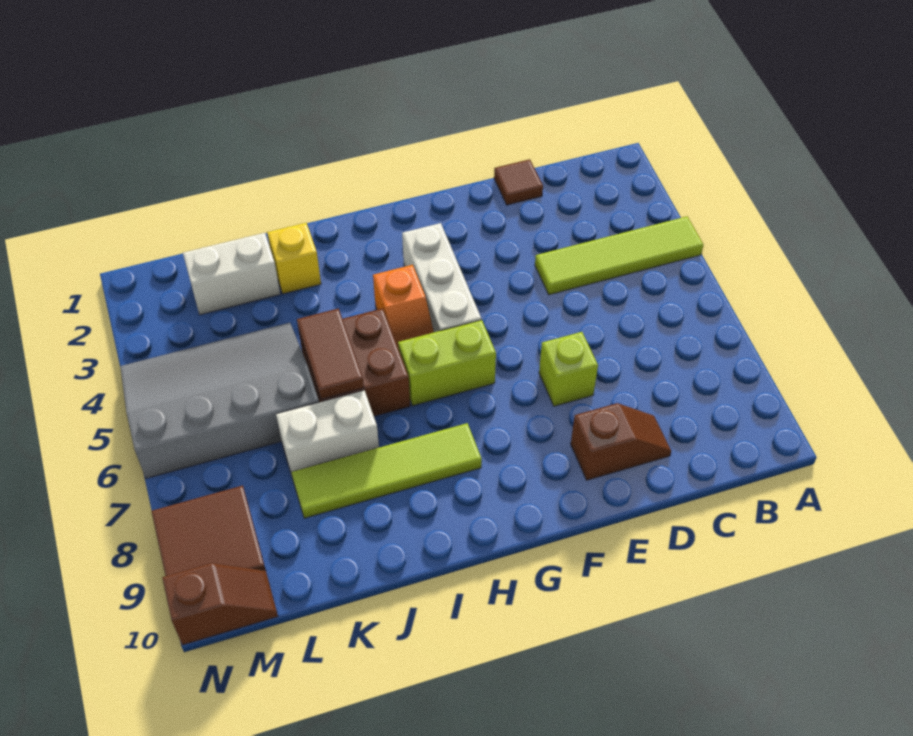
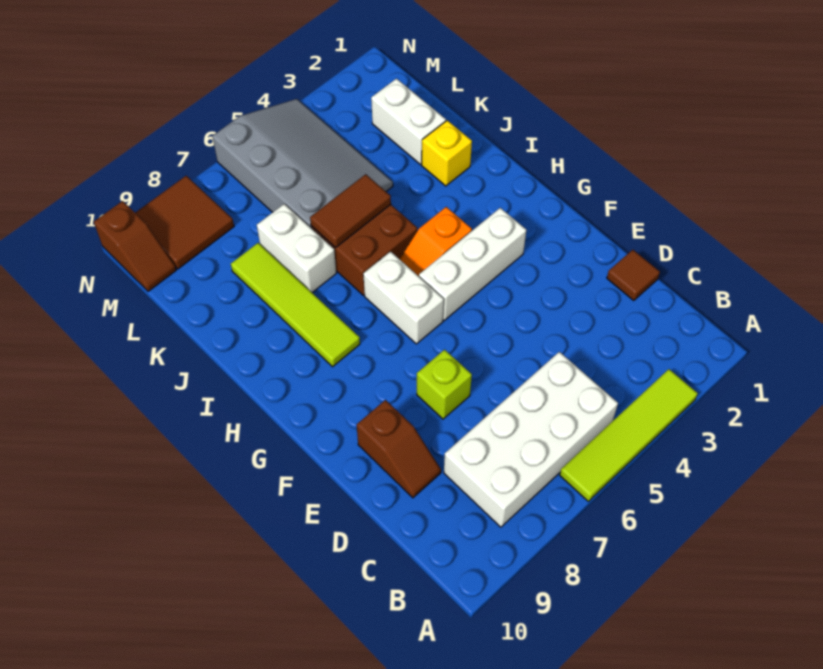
lime 1x4 tile [535,217,703,295] -> lime 1x4 tile turned to [560,369,698,501]
none -> white 2x4 brick [444,352,618,527]
lime 1x2 brick [398,320,496,406] -> white 1x2 brick [363,252,444,344]

